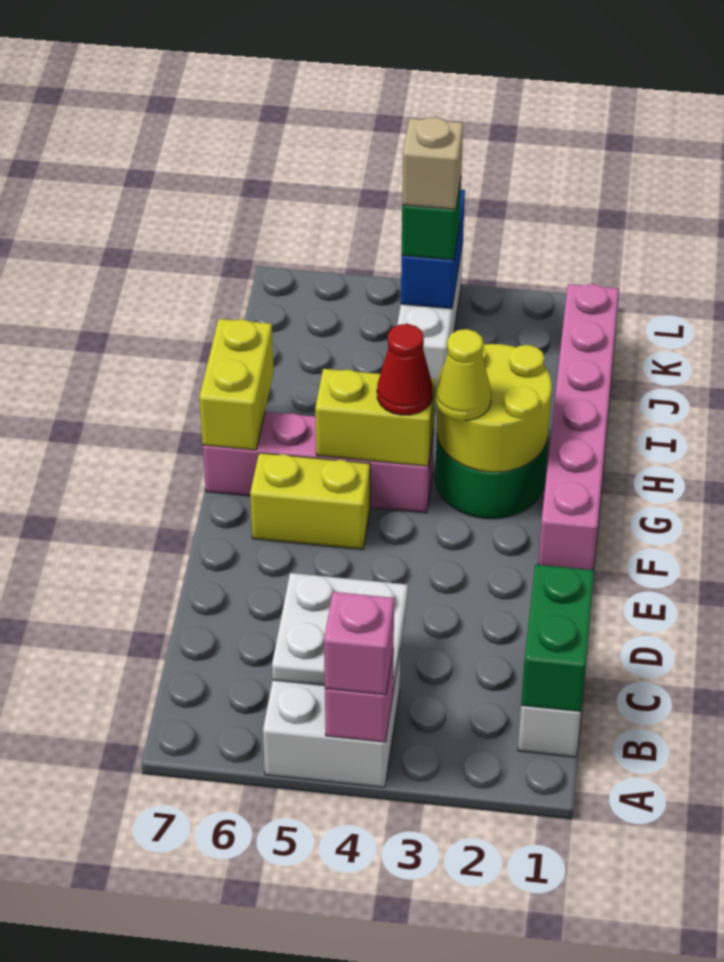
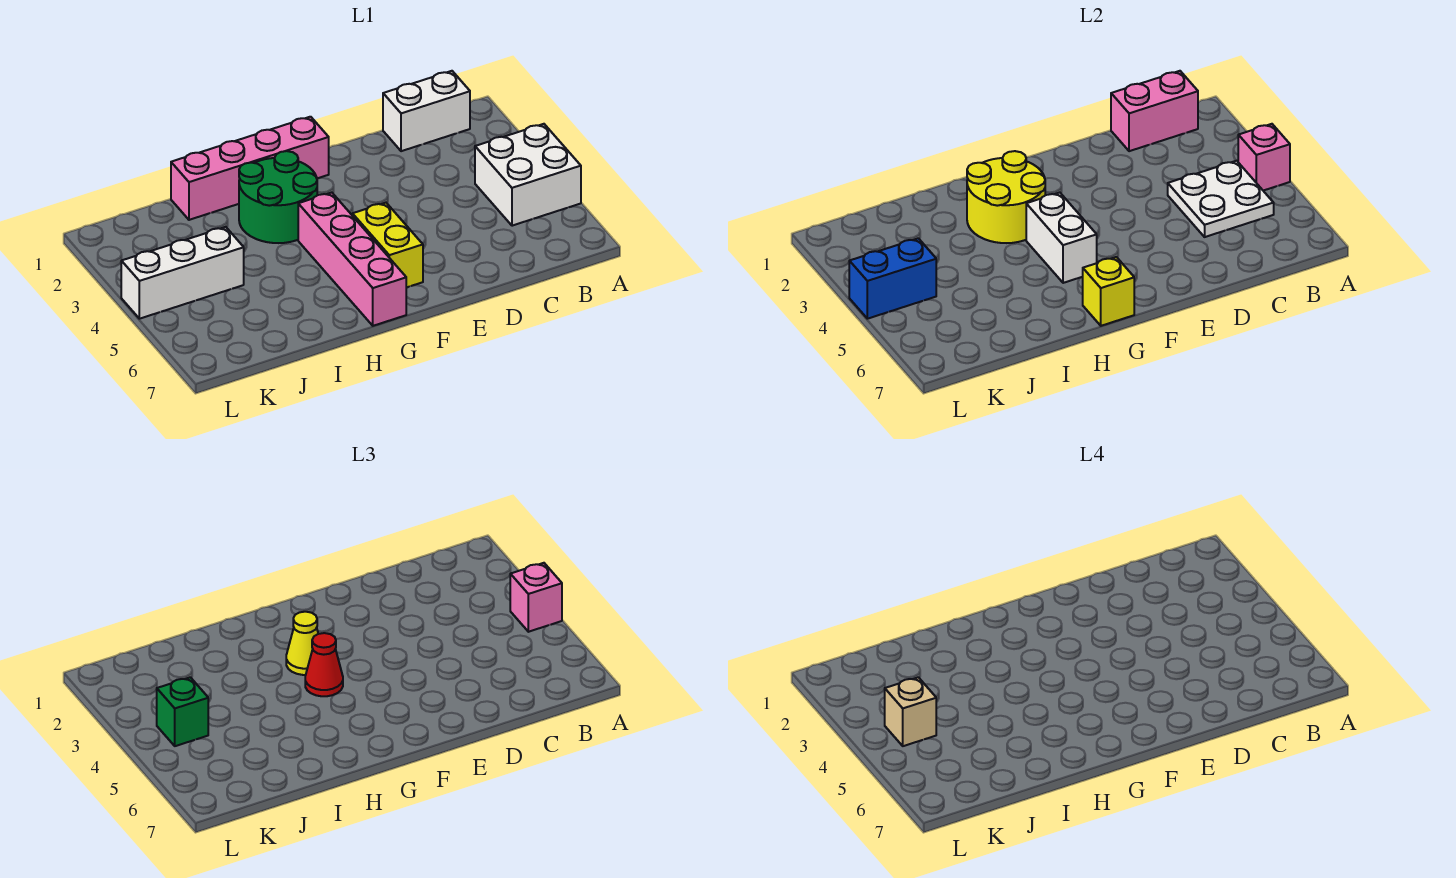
green 1x2 brick [521,565,594,712] -> pink 1x2 brick [1111,71,1198,151]
pink 1x6 brick [538,284,619,570] -> pink 1x4 brick [171,117,329,220]
yellow 1x2 brick [315,369,435,466] -> white 1x2 brick [1026,193,1097,283]
yellow 1x2 brick [199,319,274,450] -> yellow 1x1 brick [1083,257,1134,326]

